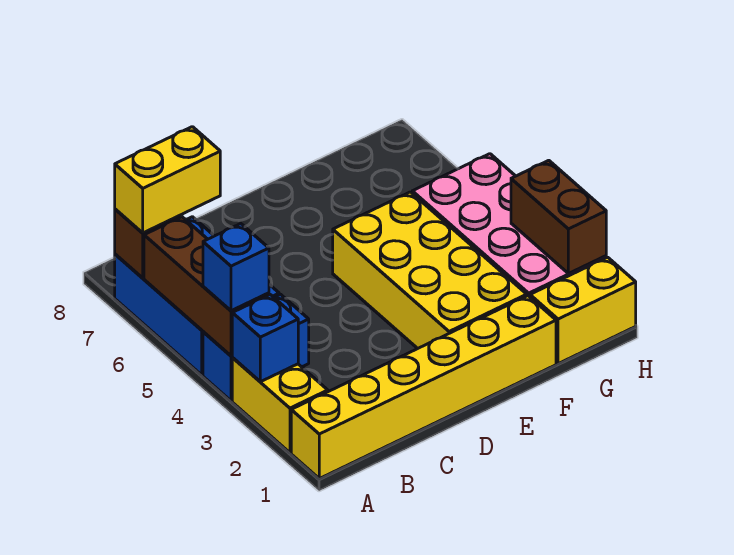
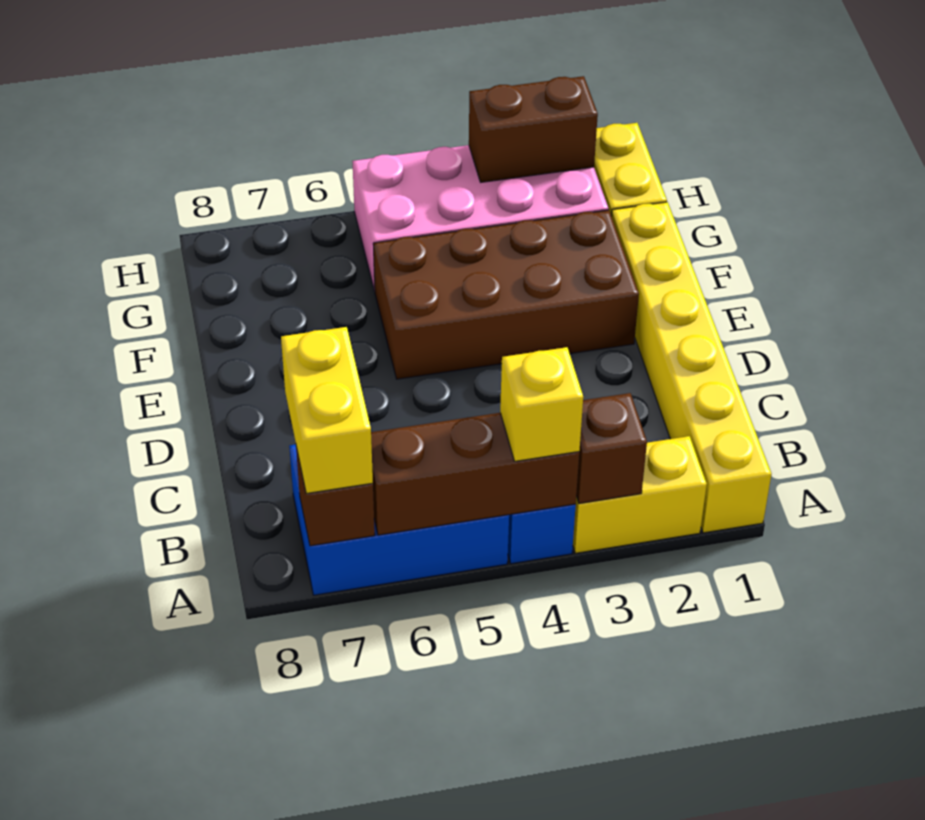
blue 1x1 brick [232,295,298,382] -> brown 1x1 brick [576,393,647,503]
blue 1x1 brick [203,224,269,311] -> yellow 1x1 brick [500,347,583,461]
yellow 2x4 brick [333,192,527,349] -> brown 2x4 brick [373,210,639,379]

